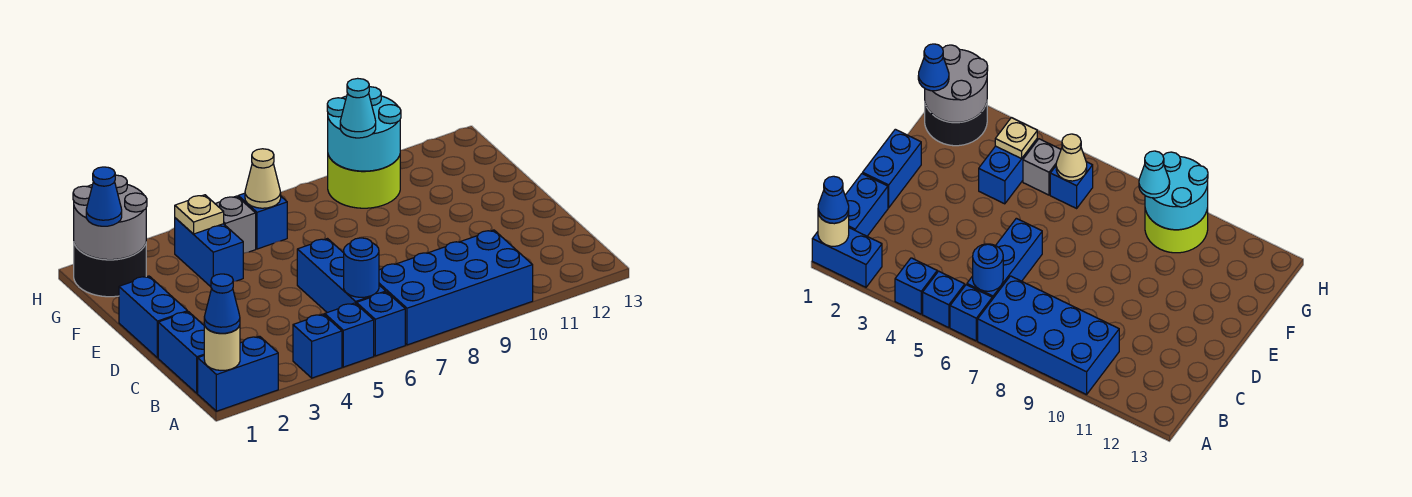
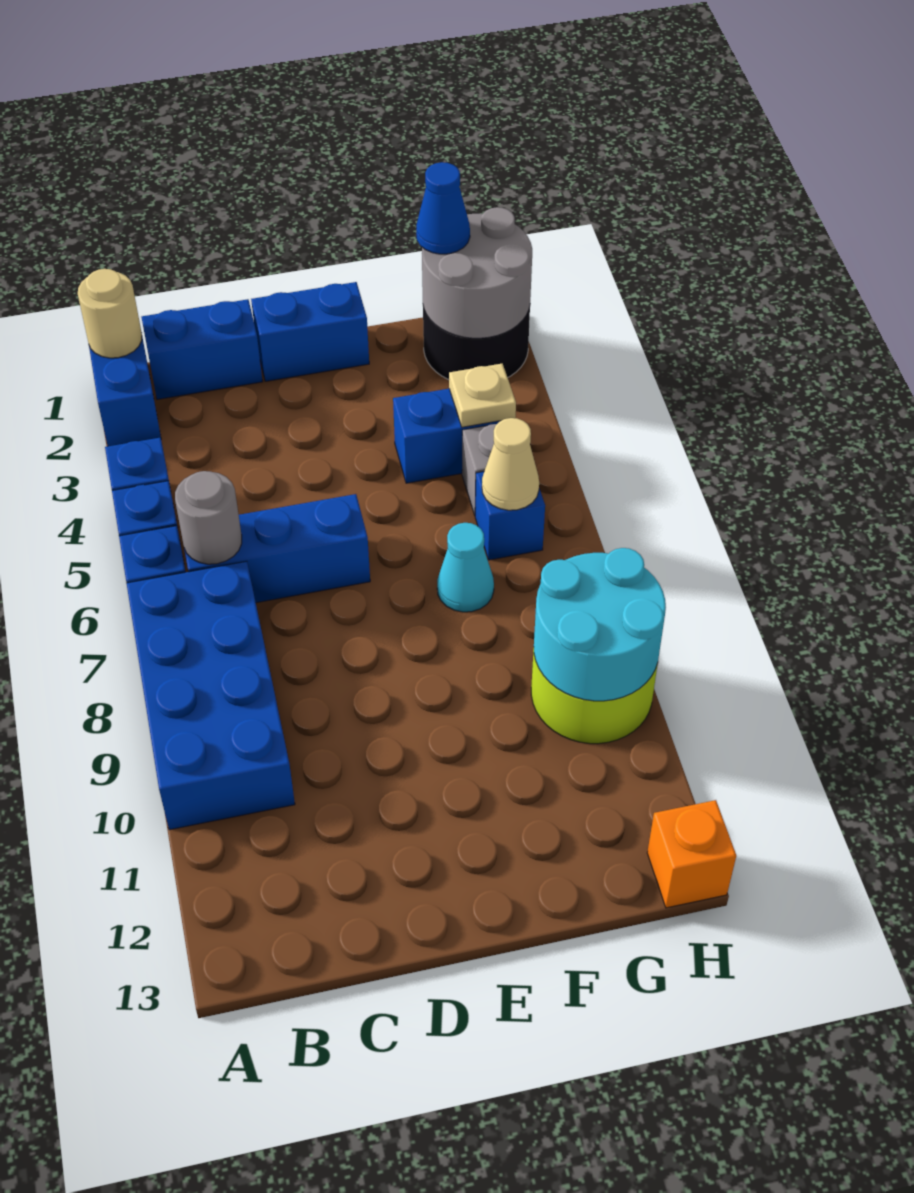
blue 1x1 cone [204,274,240,333] -> none
blue 1x1 round brick [344,238,379,297] -> grey 1x1 round brick [175,471,242,564]
cyan 1x1 cone [340,78,376,138] -> cyan 1x1 cone moved to [437,523,494,612]
none -> orange 1x1 brick [647,800,736,908]

